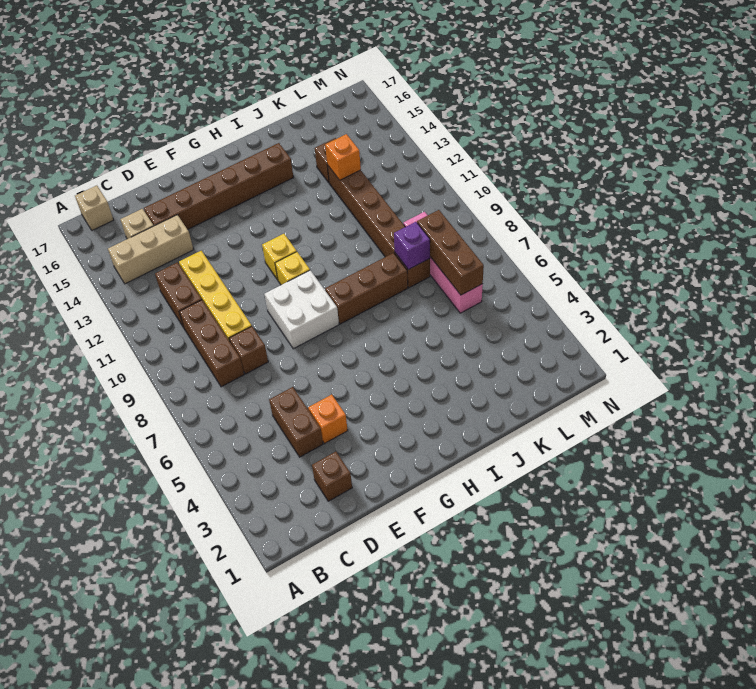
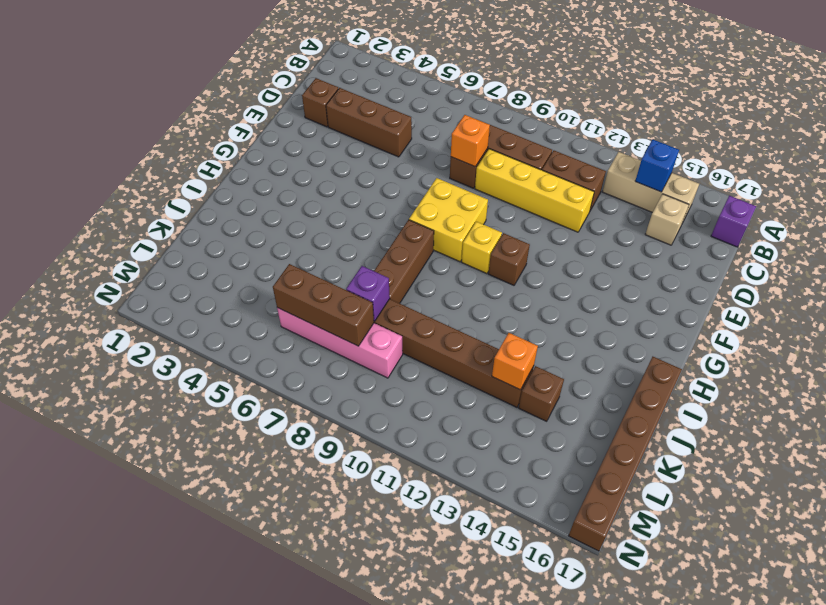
tan 1x3 brick [108,215,194,284] -> tan 1x3 brick turned to [603,152,699,221]
none -> blue 1x1 brick [635,139,679,192]
tan 1x1 brick [75,185,114,230] -> purple 1x1 brick [711,196,756,247]
brown 1x2 brick [269,387,323,457] -> brown 1x3 brick [326,88,412,157]
brown 1x6 brick [144,143,293,230] -> brown 1x6 brick moved to [569,357,682,551]
orange 1x1 brick [308,394,348,443] -> orange 1x1 brick moved to [451,115,490,167]
white 2x2 brick [264,270,339,349] -> yellow 2x2 brick [409,178,488,262]
yellow 1x1 brick [262,234,297,280] -> brown 1x1 brick [488,233,530,285]

